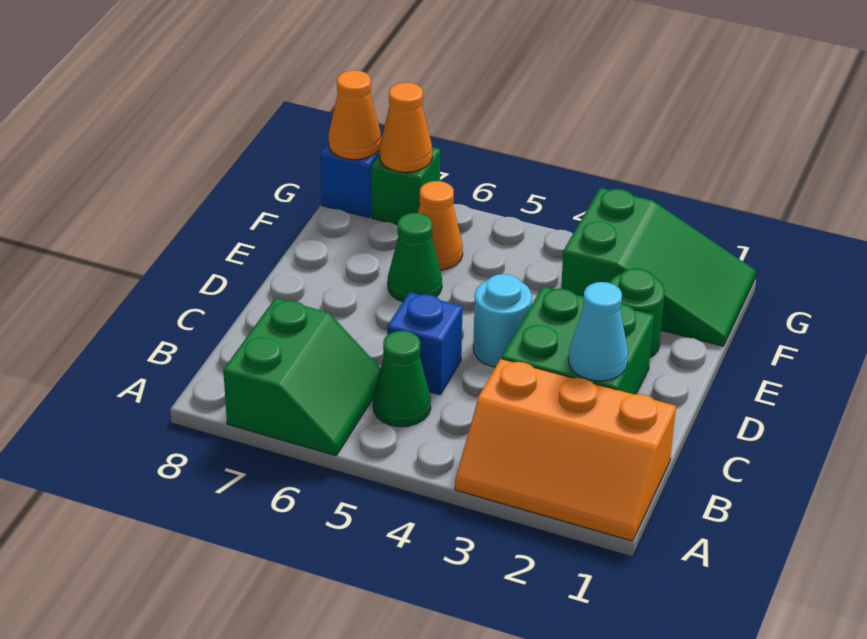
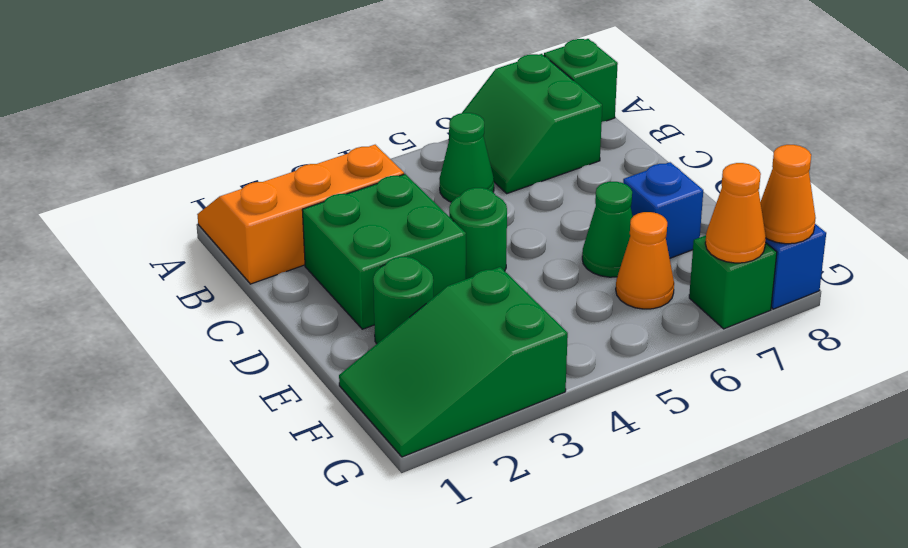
none -> green 1x1 brick [544,39,618,122]
cyan 1x1 cone [568,282,628,381] -> none
blue 1x1 brick [387,292,463,395] -> blue 1x1 brick moved to [623,162,703,258]
cyan 1x1 round brick [473,274,532,367] -> green 1x1 round brick [449,188,507,279]

